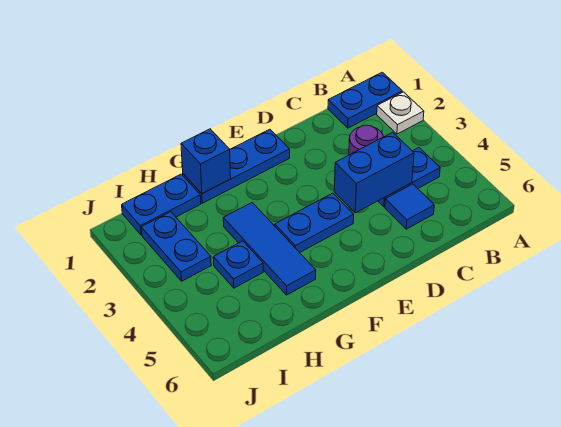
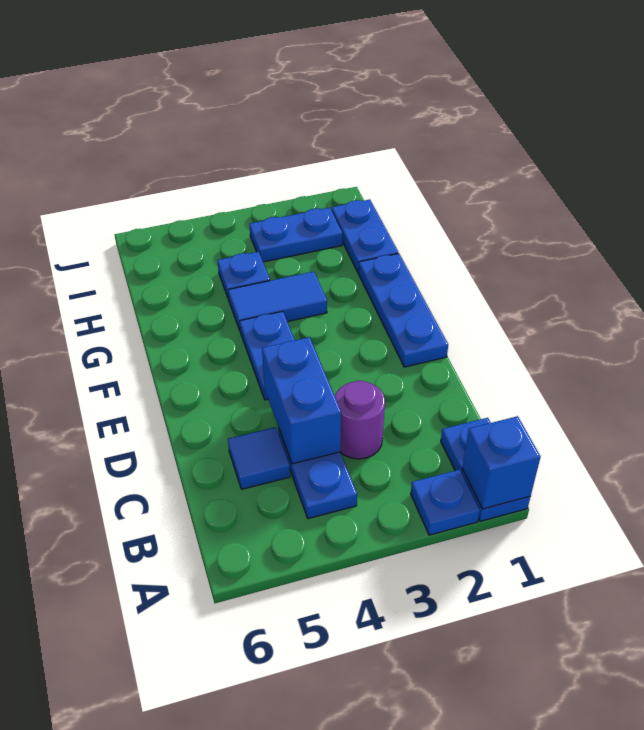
white 1x1 plate [377,92,424,134] -> blue 1x1 plate [411,470,480,535]
blue 1x1 brick [181,129,231,194] -> blue 1x1 brick moved to [462,416,541,509]
blue 1x3 tile [223,203,316,295] -> blue 1x2 tile [228,271,327,330]

